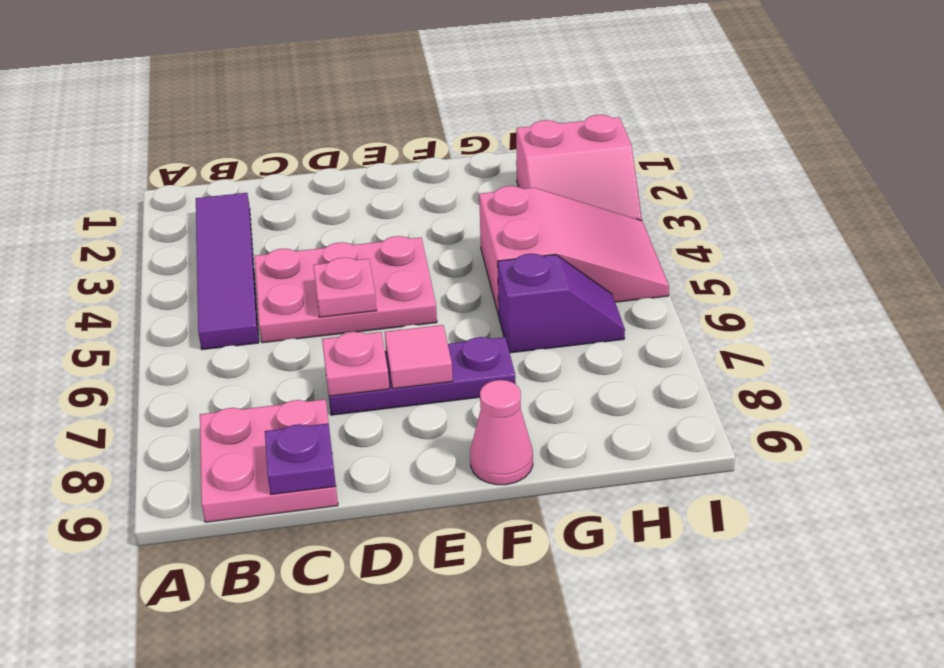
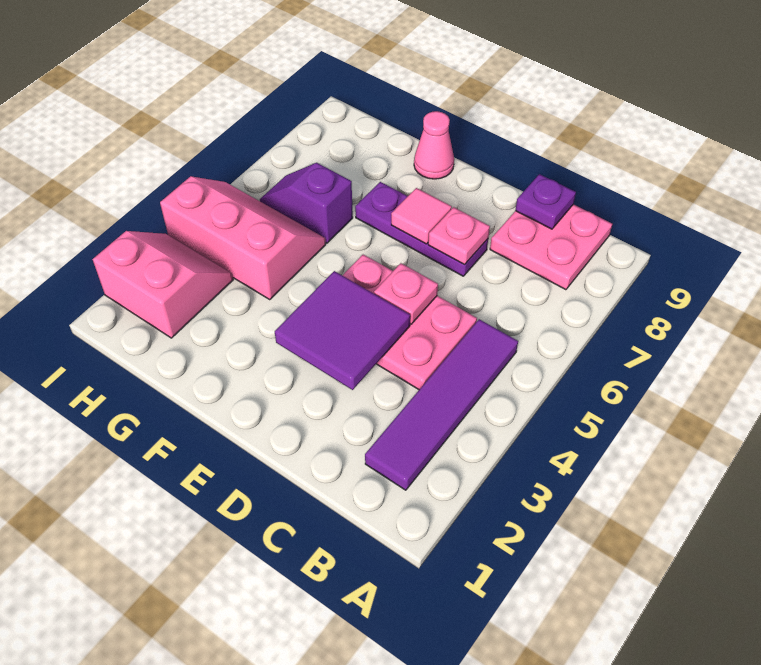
none -> purple 2x2 tile [275,271,410,390]
pink 2x3 slope [479,186,669,315] -> pink 2x3 slope turned to [160,176,326,299]

